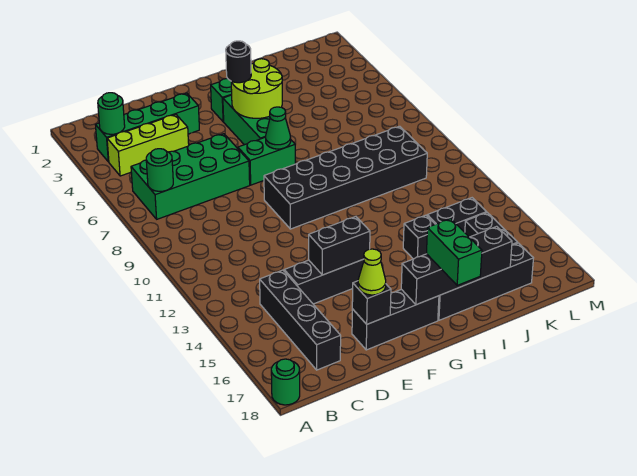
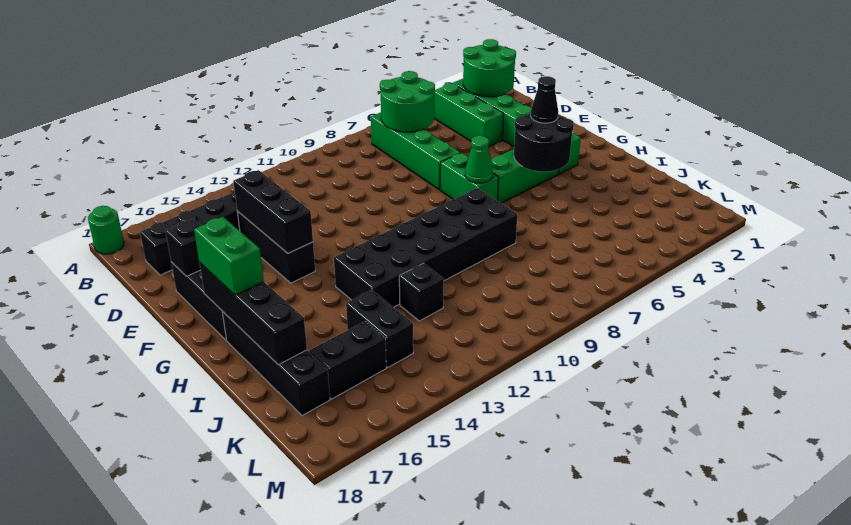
green 1x1 round brick [98,93,125,134] -> green 2x2 round brick [463,39,516,97]
lime 1x3 brick [107,114,189,176] -> green 1x3 brick [434,83,504,146]
green 2x4 brick [131,134,250,219] -> green 1x4 brick [371,112,460,190]
green 1x1 round brick [146,149,173,191] -> green 2x2 round brick [380,71,435,132]
black 1x2 brick [309,216,370,275] -> black 1x3 brick [233,170,313,253]
lime 1x1 cone [358,249,386,295] -> none
black 2x6 brick [264,126,427,229] -> black 2x6 brick turned to [334,188,517,307]
lime 2x2 round brick [231,59,282,118] -> black 2x2 round brick [514,114,574,172]
black 1x1 round brick [226,41,251,83] -> black 1x1 cone [531,76,558,123]
green 1x2 brick [426,219,482,285] -> green 1x2 brick turned to [194,217,264,295]
black 1x1 brick [403,215,435,259] -> black 1x1 brick moved to [399,263,444,321]

